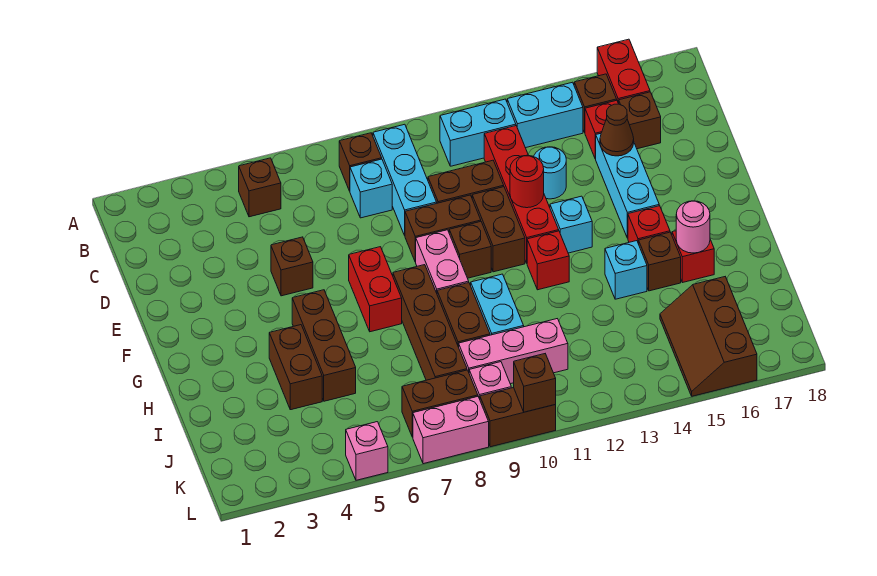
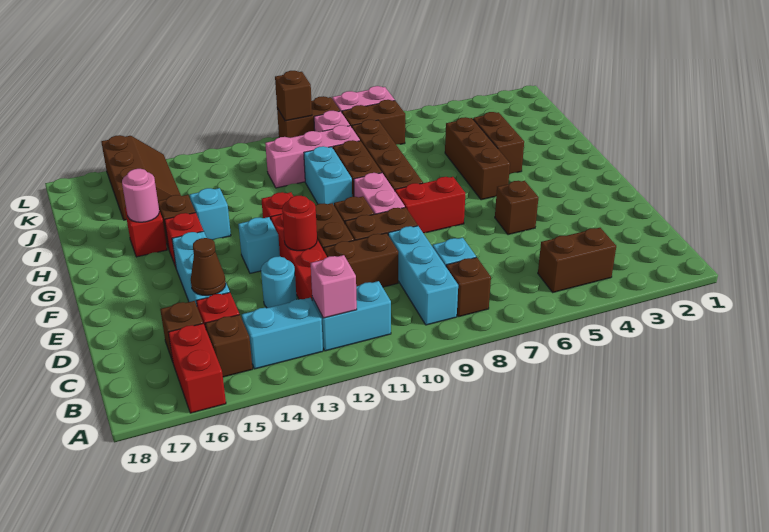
brown 1x1 brick [239,158,281,217] -> brown 1x2 brick [538,228,616,292]
red 1x2 brick [349,247,402,332] -> red 1x2 brick turned to [395,177,465,233]
pink 1x1 brick [346,422,388,480] -> pink 1x1 brick moved to [311,255,357,318]

